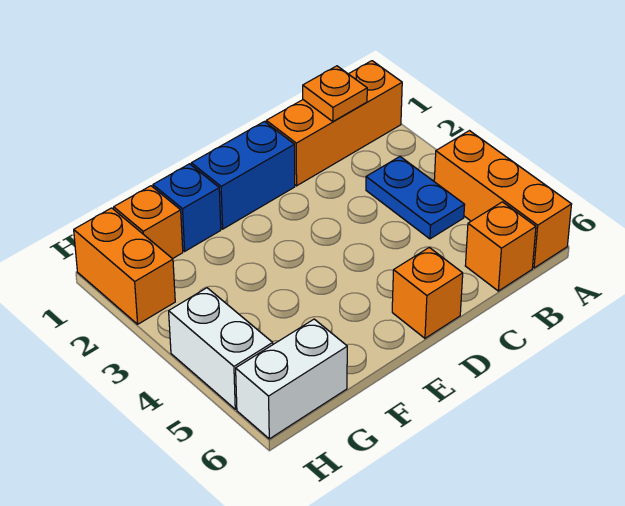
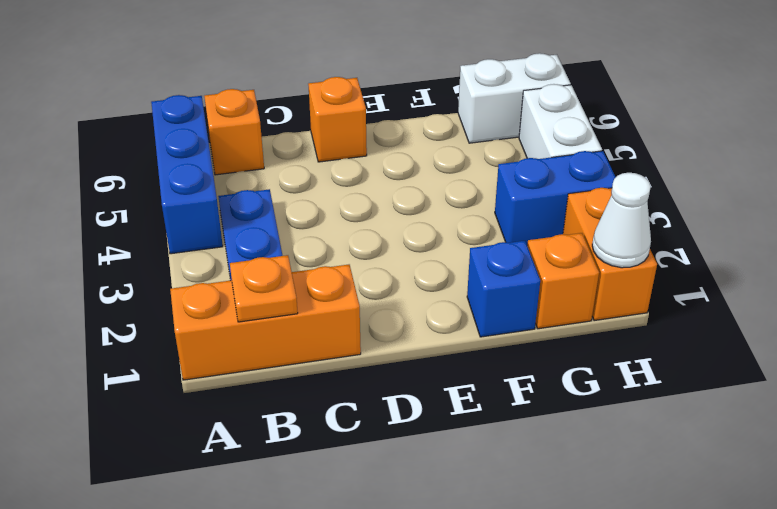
orange 1x3 brick [434,131,572,268] -> blue 1x3 brick [151,95,223,254]
blue 1x2 brick [191,122,295,229] -> blue 1x2 brick moved to [495,151,616,244]
none -> white 1x1 cone [592,173,651,268]

